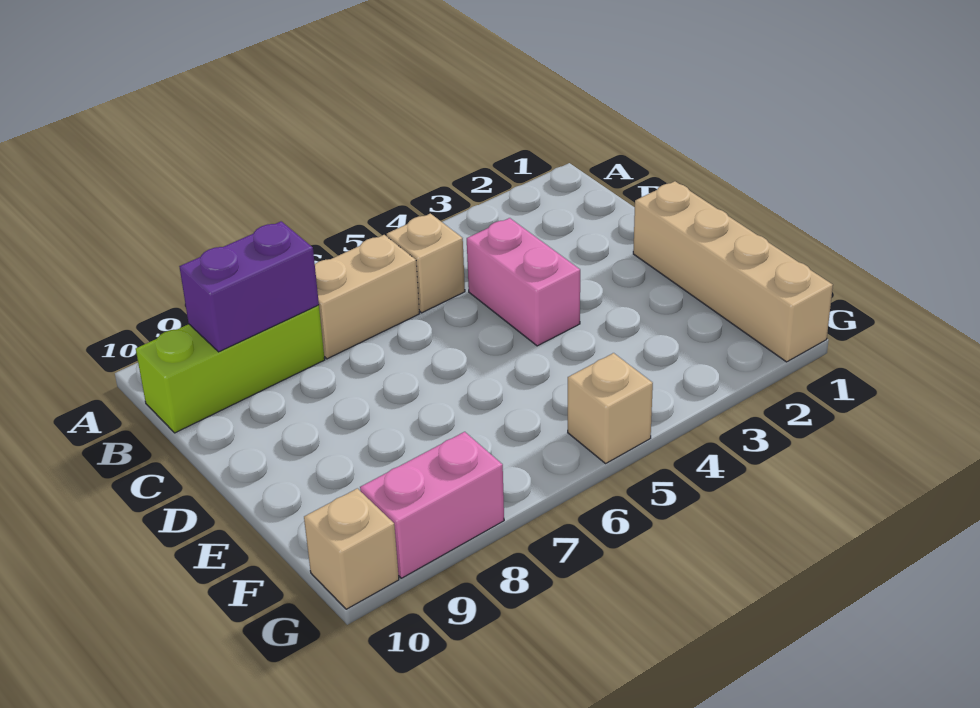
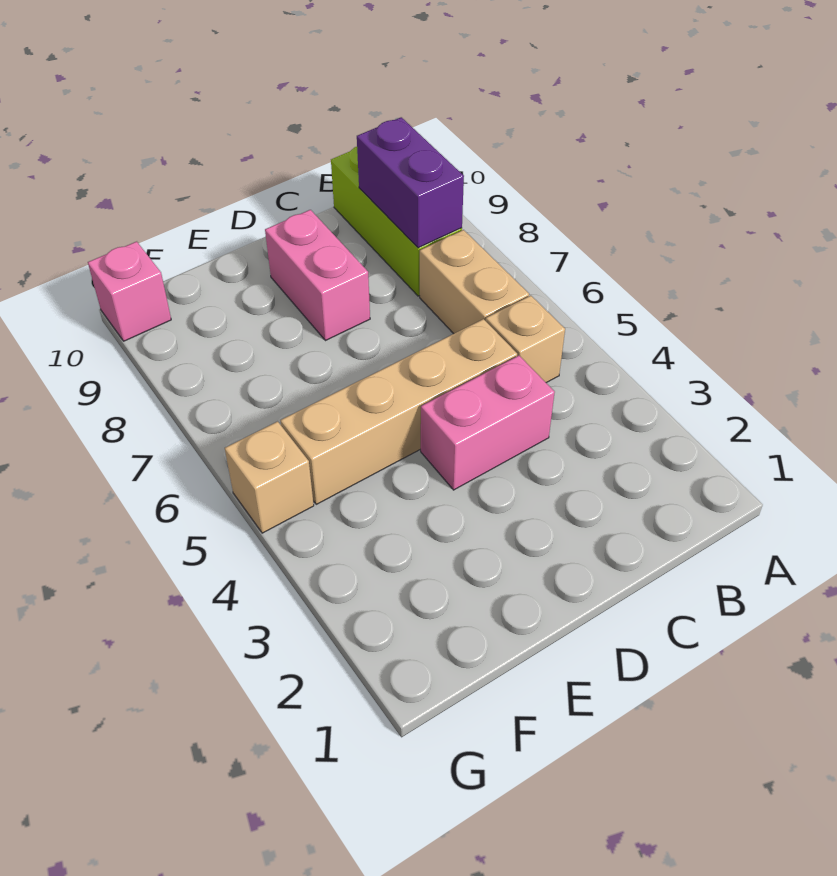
tan 1x4 brick [633,181,833,362] -> tan 1x4 brick moved to [281,319,517,504]
pink 1x2 brick [360,432,504,578] -> pink 1x2 brick moved to [265,210,370,341]
tan 1x1 brick [304,488,399,609] -> pink 1x1 brick [88,242,171,341]

